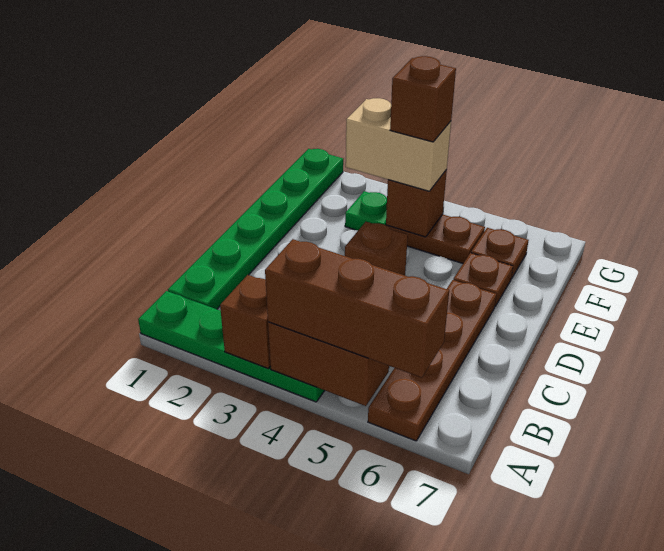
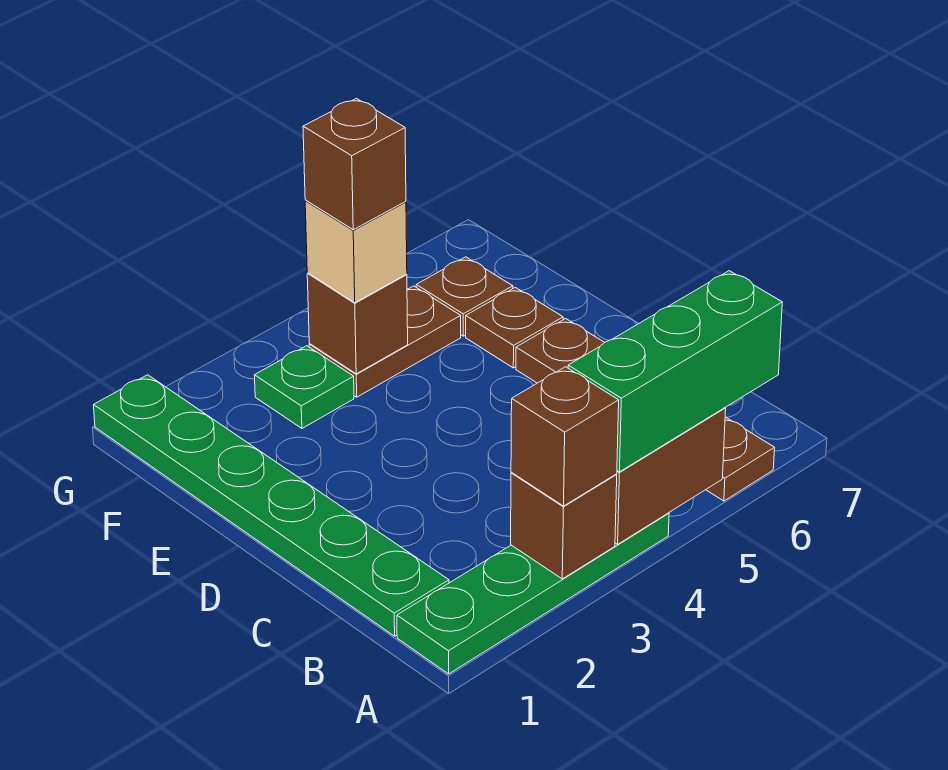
brown 1x3 brick [265,239,449,378] -> green 1x3 brick [568,271,782,472]
brown 1x1 brick [345,222,408,275] -> brown 1x1 brick moved to [511,367,619,506]
tan 1x2 brick [346,98,451,191] -> tan 1x1 brick [305,201,407,303]

